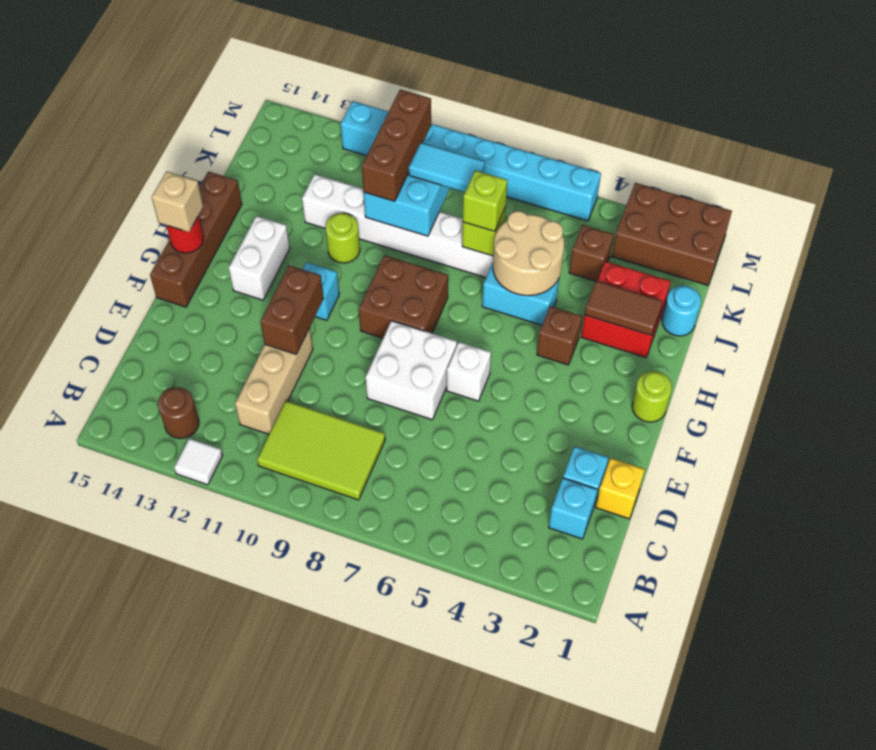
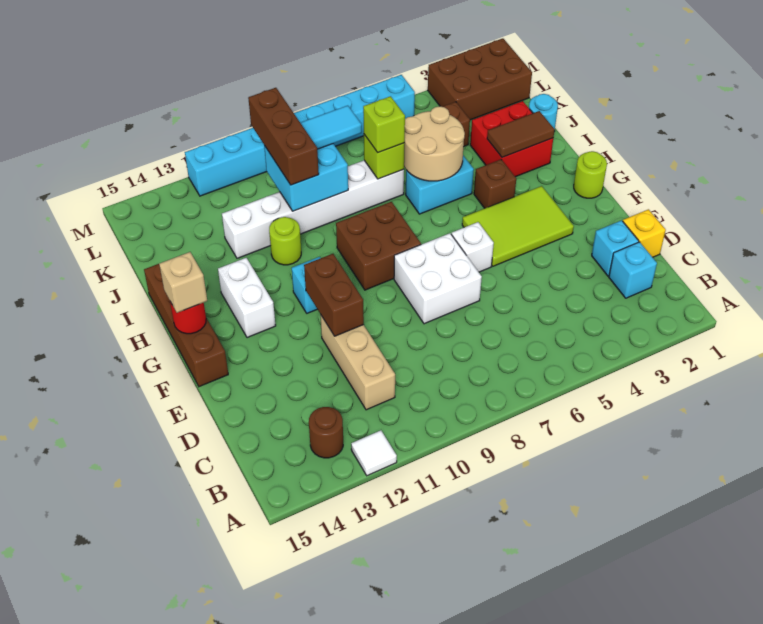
lime 2x3 tile [257,401,385,500] -> lime 2x3 tile moved to [462,186,574,266]

